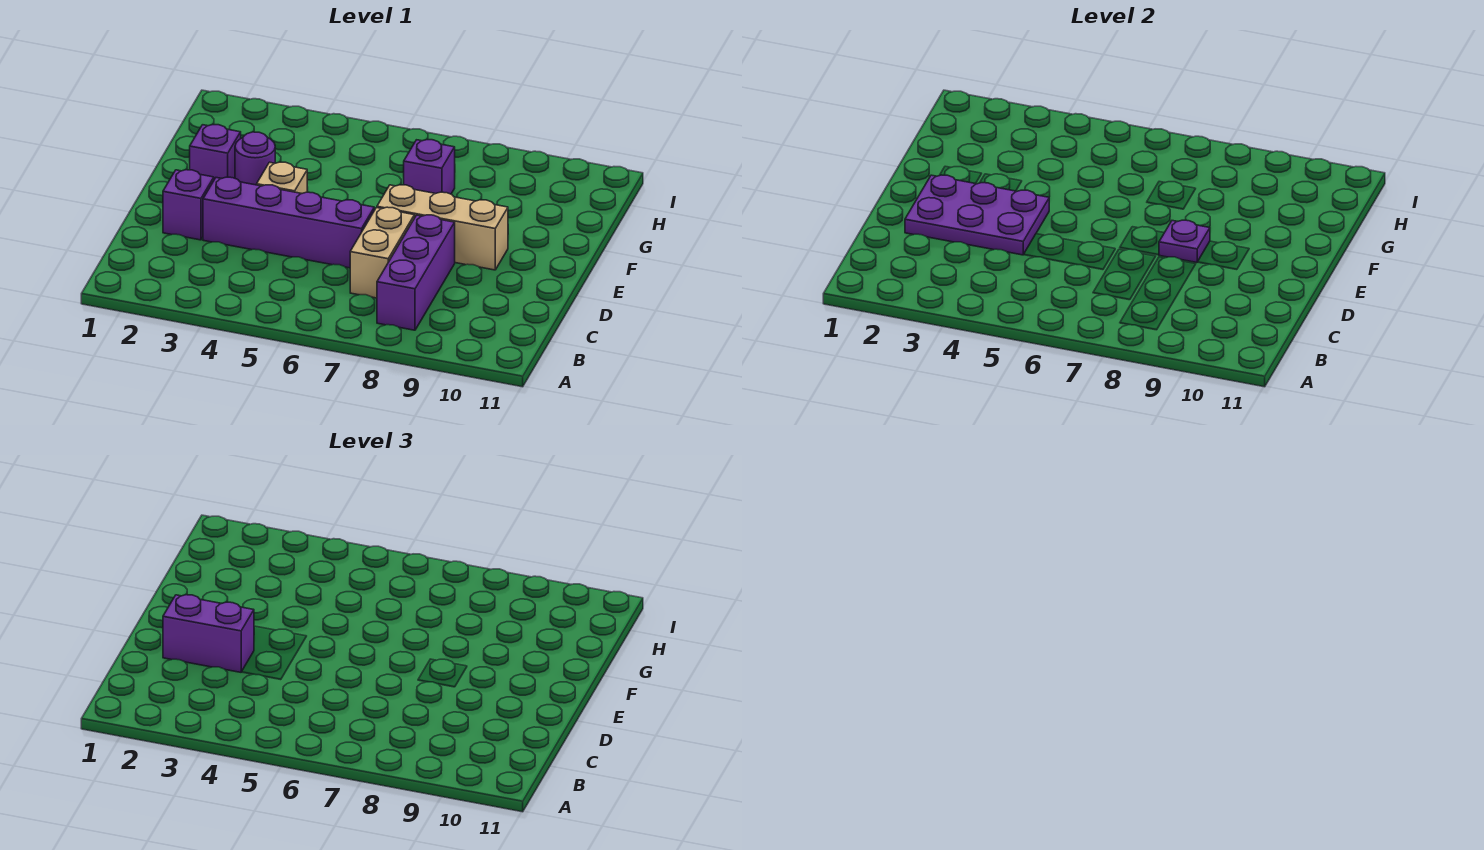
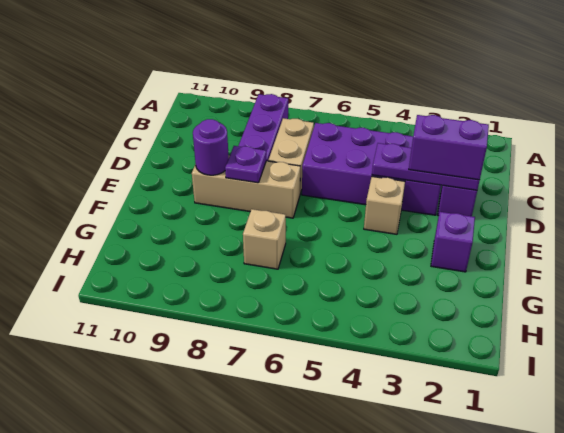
purple 2x3 plate [905,175,1049,255] -> purple 1x3 plate [372,143,480,190]
purple 1x4 brick [203,177,374,268] -> purple 2x4 brick [302,123,441,215]
purple 1x1 round brick [235,132,275,185] -> purple 1x1 round brick moved to [193,119,229,175]
purple 1x1 brick [404,140,455,194] -> tan 1x1 brick [243,209,286,269]

